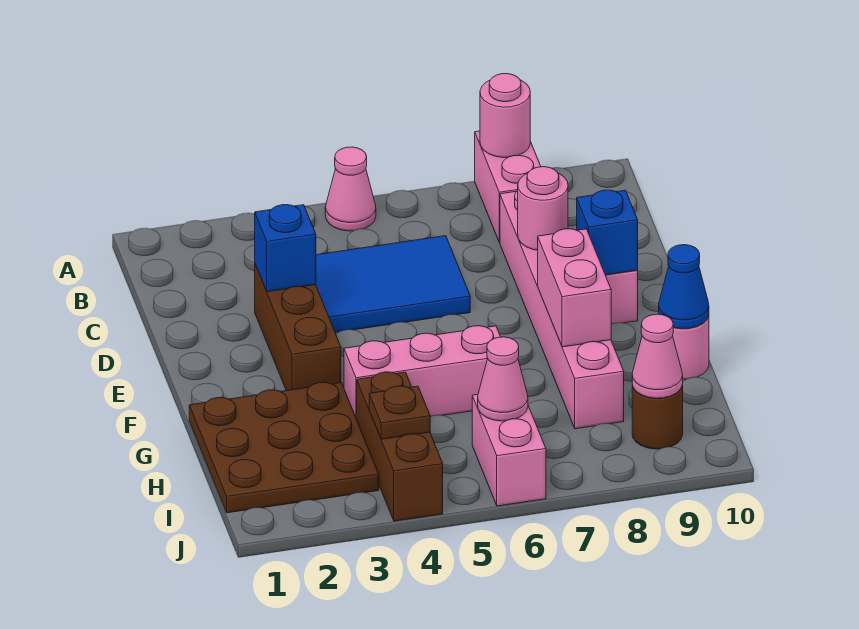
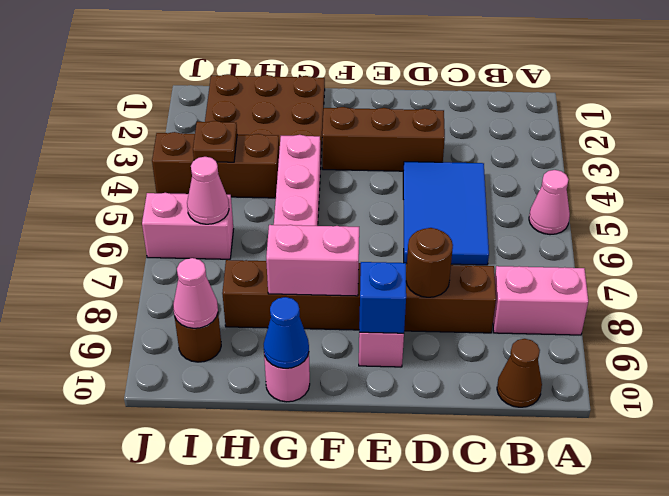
pink 1x1 round brick [480,74,530,158] -> none
none -> brown 1x1 cone [497,339,542,407]
pink 1x6 brick [500,191,624,429] -> brown 1x6 brick [222,260,496,333]
blue 1x1 brick [255,205,316,292] -> none
pink 1x1 round brick [518,167,568,250] -> brown 1x1 round brick [406,228,453,297]

